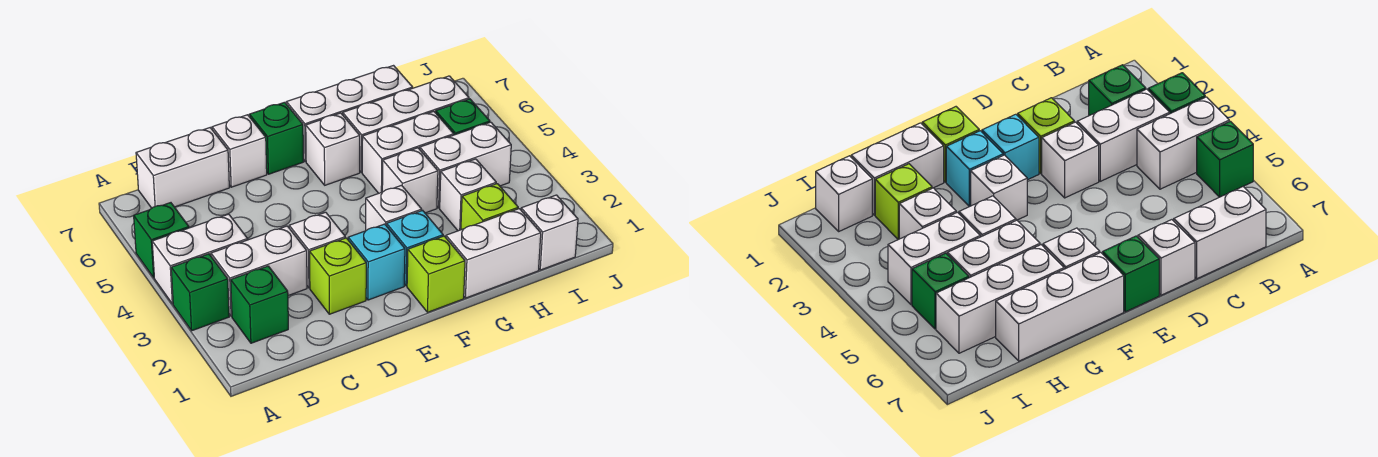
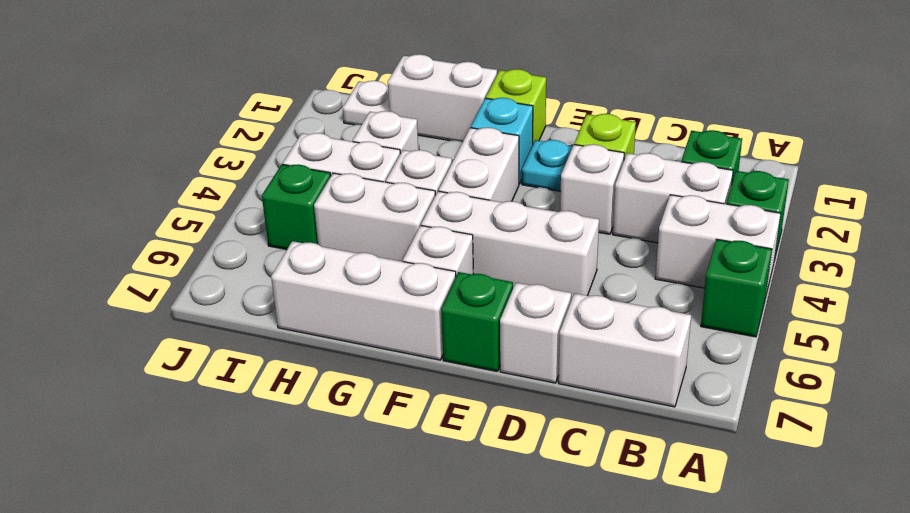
cyan 1x1 brick [348,224,405,300] -> cyan 1x1 plate [522,140,573,191]
white 1x1 brick [366,185,422,230] -> white 1x2 brick [439,127,519,202]
white 1x3 brick [343,76,469,173] -> white 1x3 brick moved to [421,191,599,300]
lime 1x1 brick [461,184,518,230] -> none
white 1x1 brick [521,195,578,270] -> white 1x1 plate [343,81,389,125]

